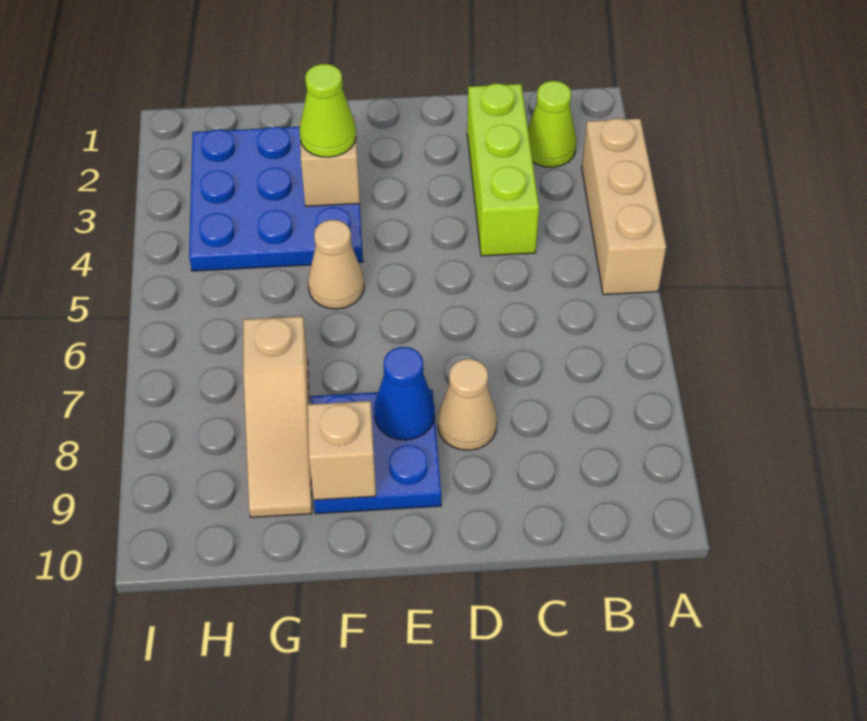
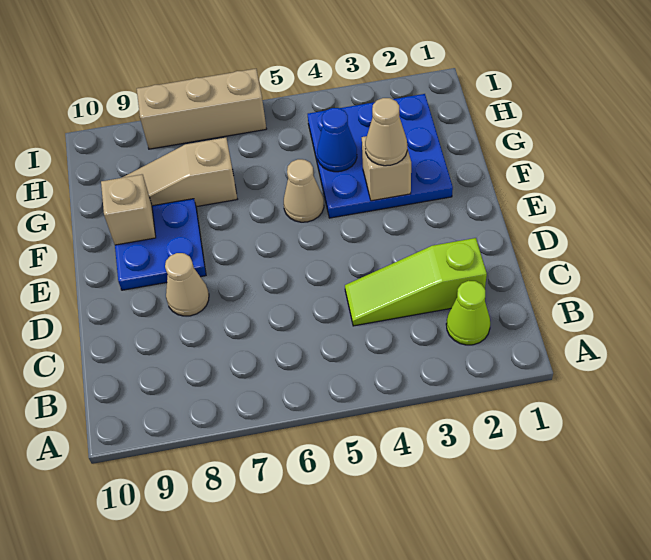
tan 1x3 brick [582,118,666,295] -> tan 1x3 brick moved to [137,69,266,149]
lime 1x3 brick [467,84,539,256] -> lime 1x3 slope [345,238,487,326]
blue 1x1 cone [374,347,435,440] -> blue 1x1 cone moved to [317,108,357,172]
lime 1x1 cone [299,64,356,157] -> tan 1x1 cone [365,98,407,166]

